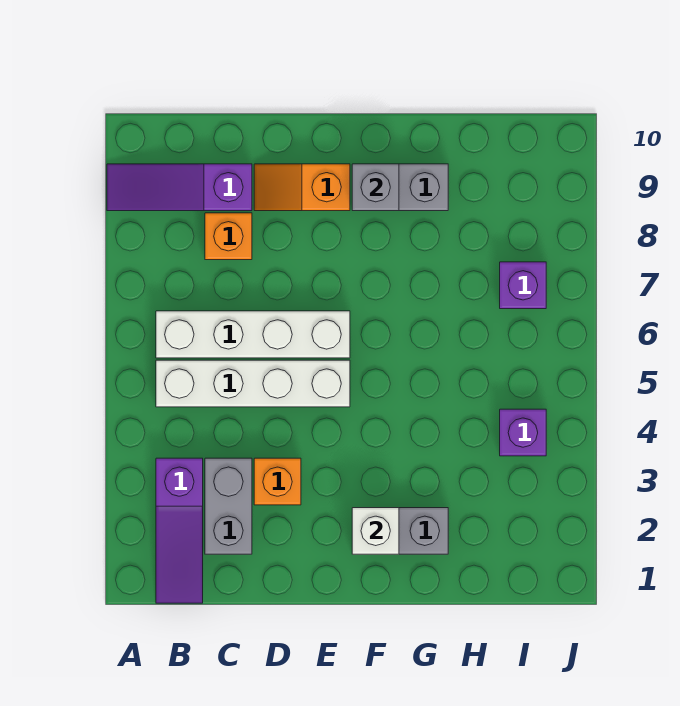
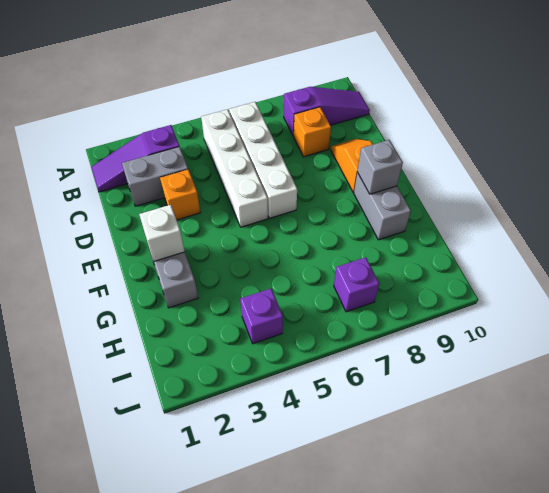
purple 1x3 slope [107,164,252,211] -> purple 1x3 slope turned to [284,87,370,136]

